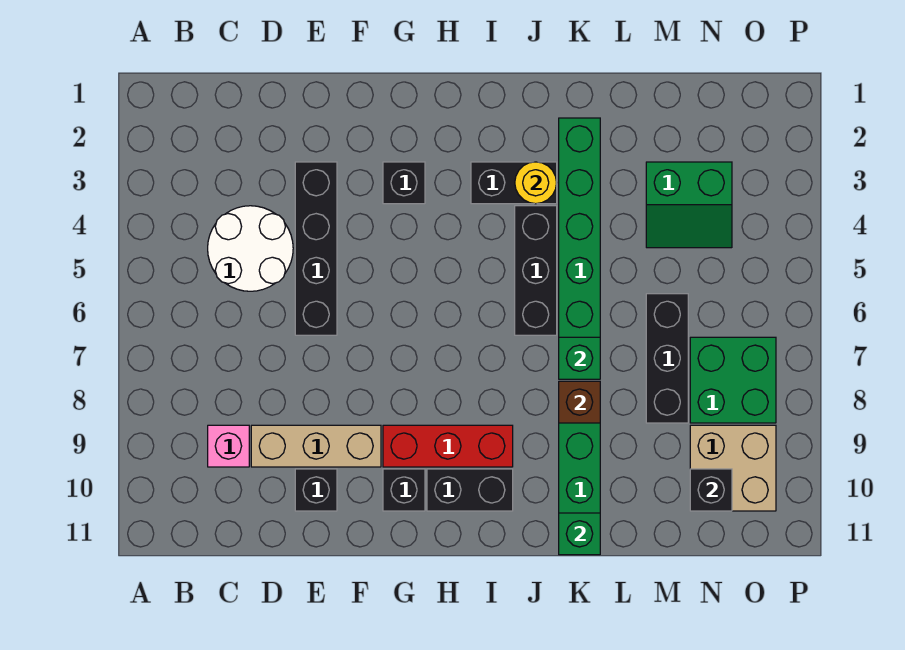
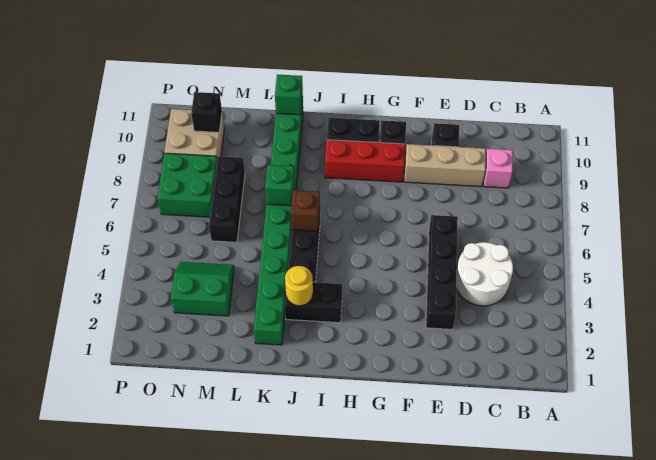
black 1x1 brick [383,162,425,204] -> none
brown 1x1 brick [559,381,600,423] -> brown 1x1 brick moved to [291,190,320,231]

